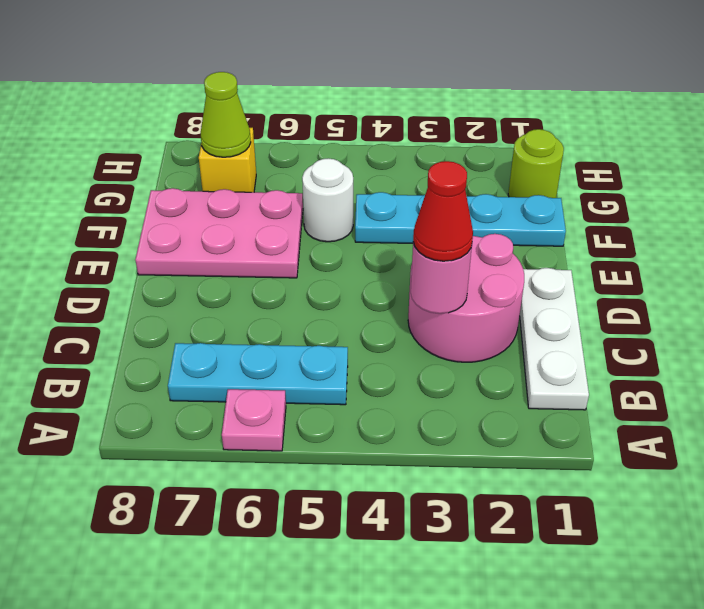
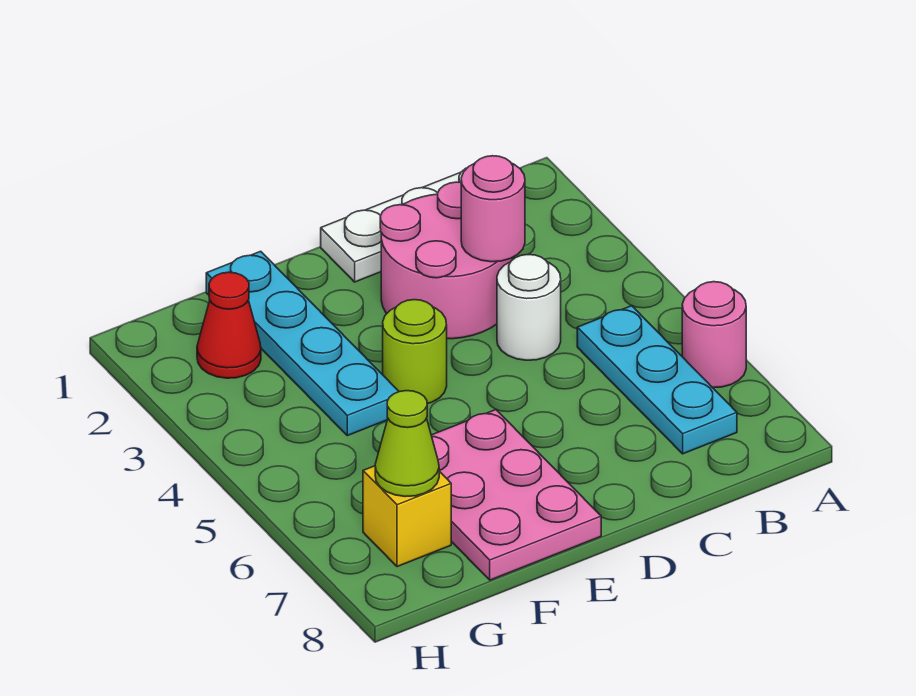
pink 1x1 plate [222,389,286,451] -> pink 1x1 round brick [682,282,746,388]
red 1x1 cone [413,161,473,261] -> red 1x1 cone moved to [197,272,261,378]
white 1x1 round brick [302,158,353,242] -> white 1x1 round brick moved to [497,255,561,360]
lime 1x1 round brick [508,129,564,198] -> lime 1x1 round brick moved to [383,300,447,404]

